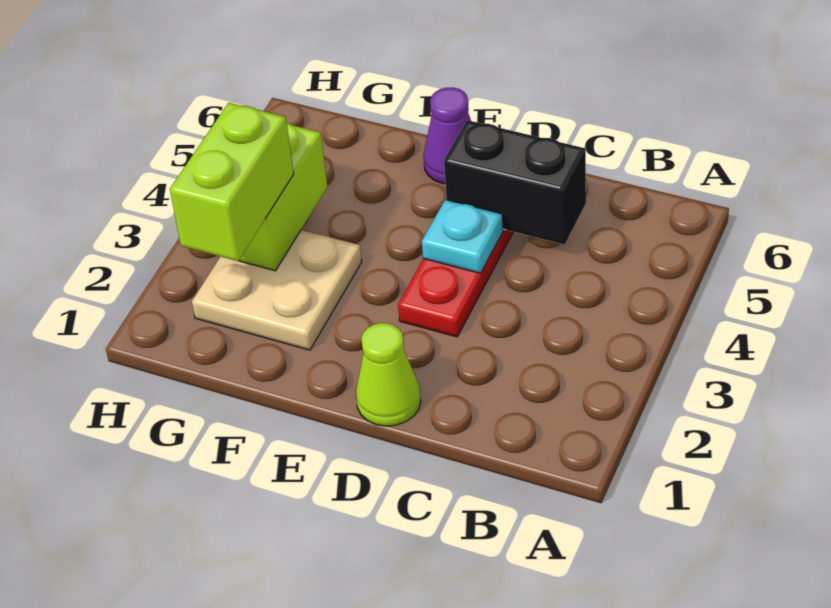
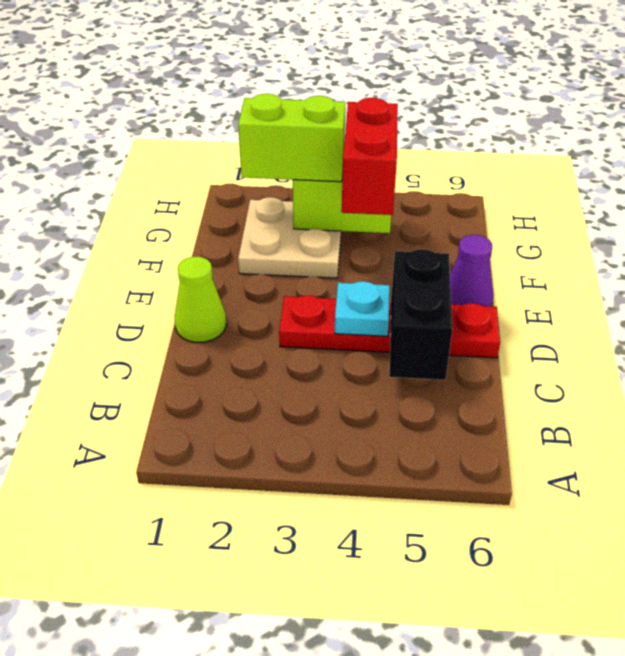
none -> red 1x2 brick [342,98,398,215]

